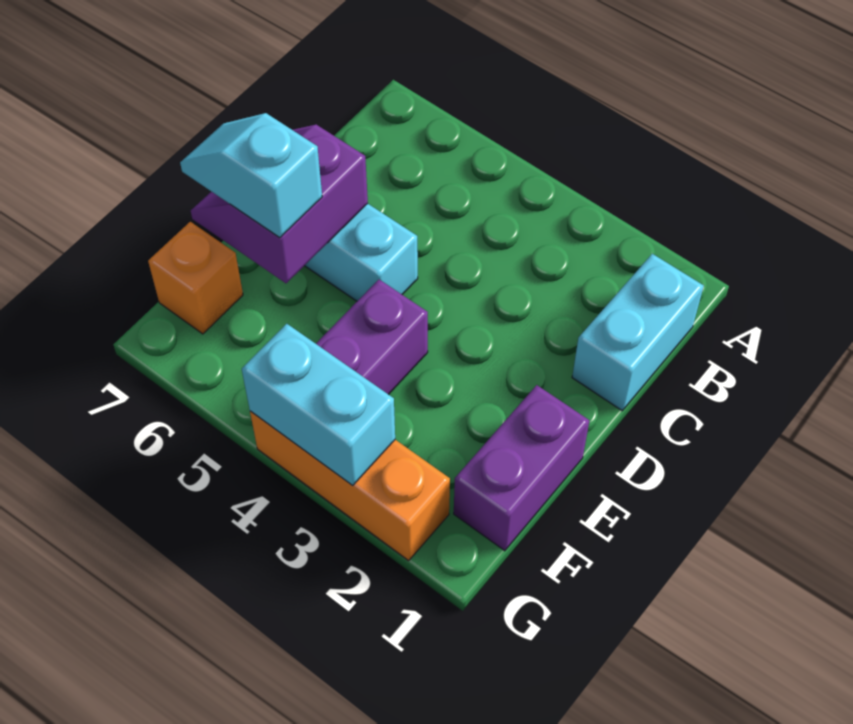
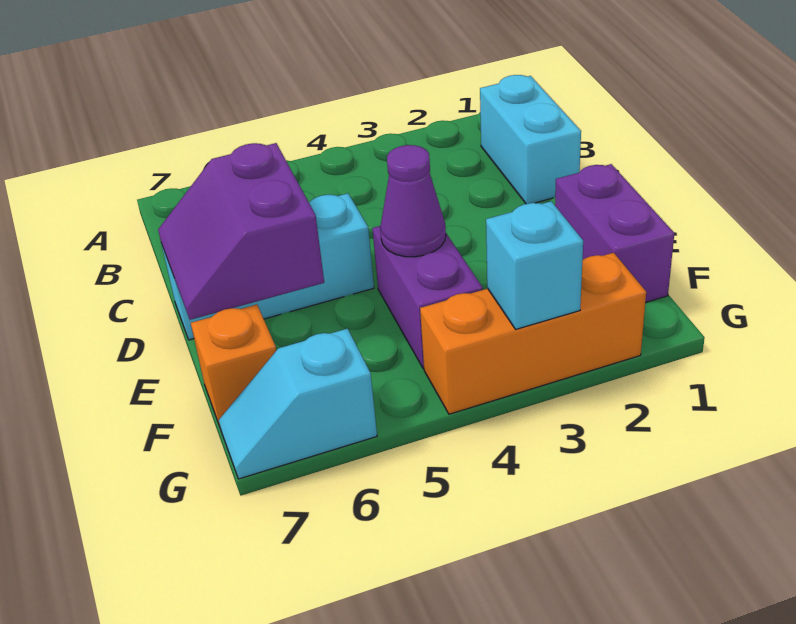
none -> purple 1x1 cone [380,145,446,257]
cyan 1x2 slope [180,113,322,238] -> cyan 1x2 slope moved to [219,329,377,479]
cyan 1x2 brick [242,324,395,485] -> cyan 1x1 brick [486,201,583,329]

